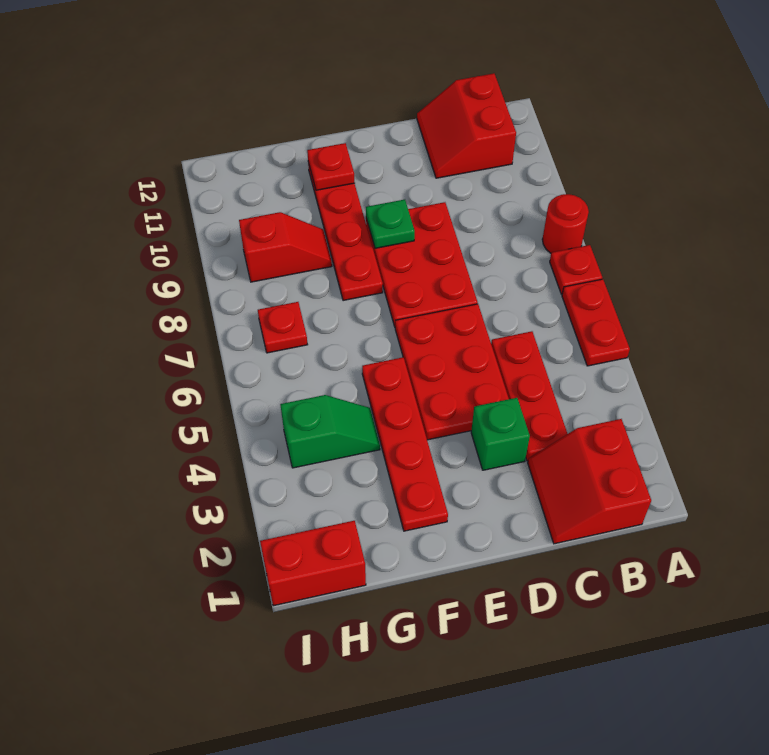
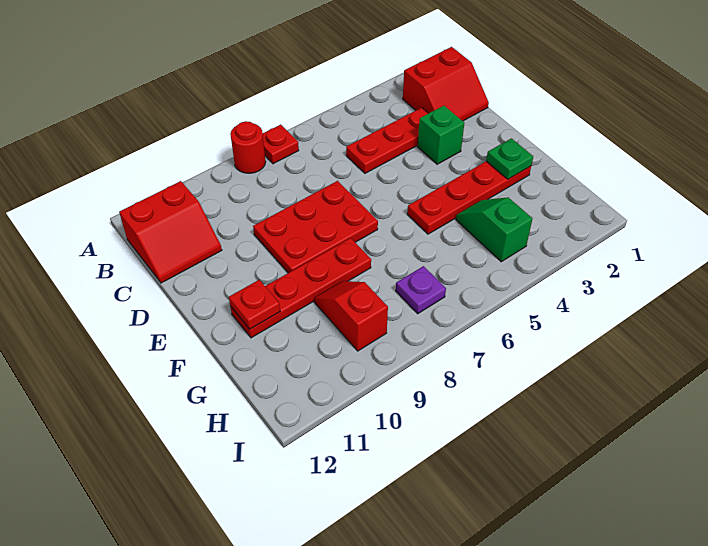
red 1x2 plate [562,279,630,366] -> none
red 2x3 plate [395,304,509,440] -> none
green 1x1 plate [366,200,415,248] -> green 1x1 plate moved to [486,138,533,179]
red 1x2 brick [260,521,366,606] -> none
red 1x1 plate [258,302,308,353] -> purple 1x1 plate [396,266,446,314]

